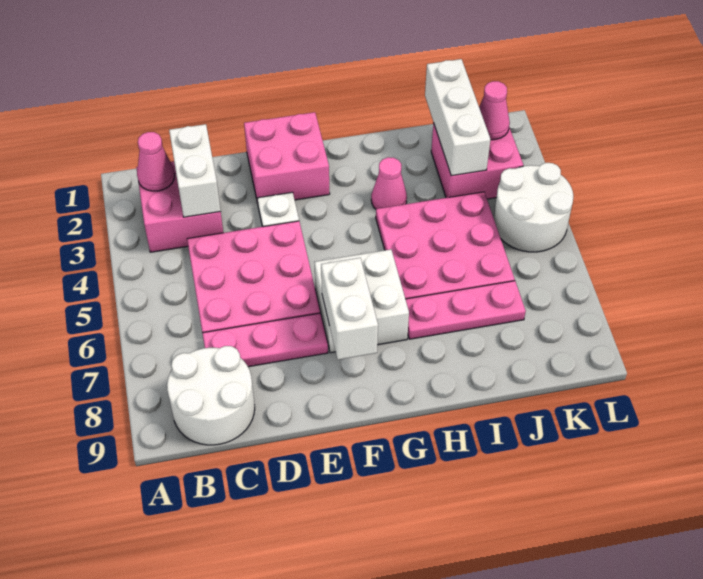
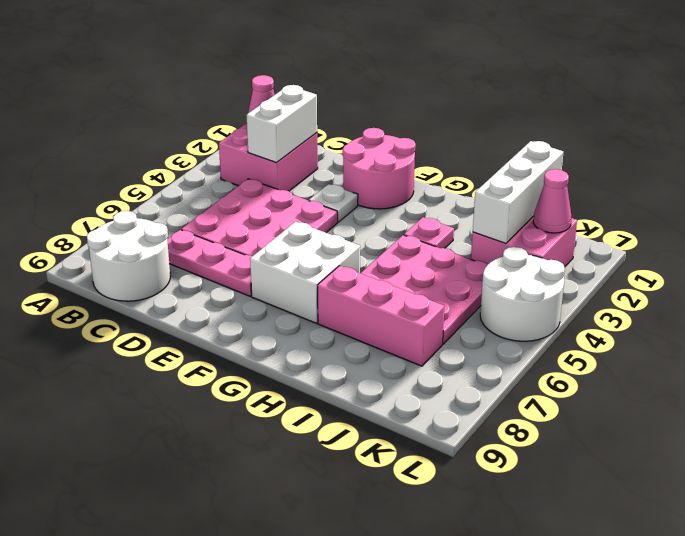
pink 2x2 brick [244,112,330,203] -> pink 2x2 round brick [343,128,416,209]
white 1x2 brick [321,258,378,360] -> none
pink 1x1 cone [371,157,407,209] -> pink 1x1 plate [404,217,454,248]
pink 1x3 plate [406,281,526,339] -> pink 1x3 brick [318,266,444,366]

